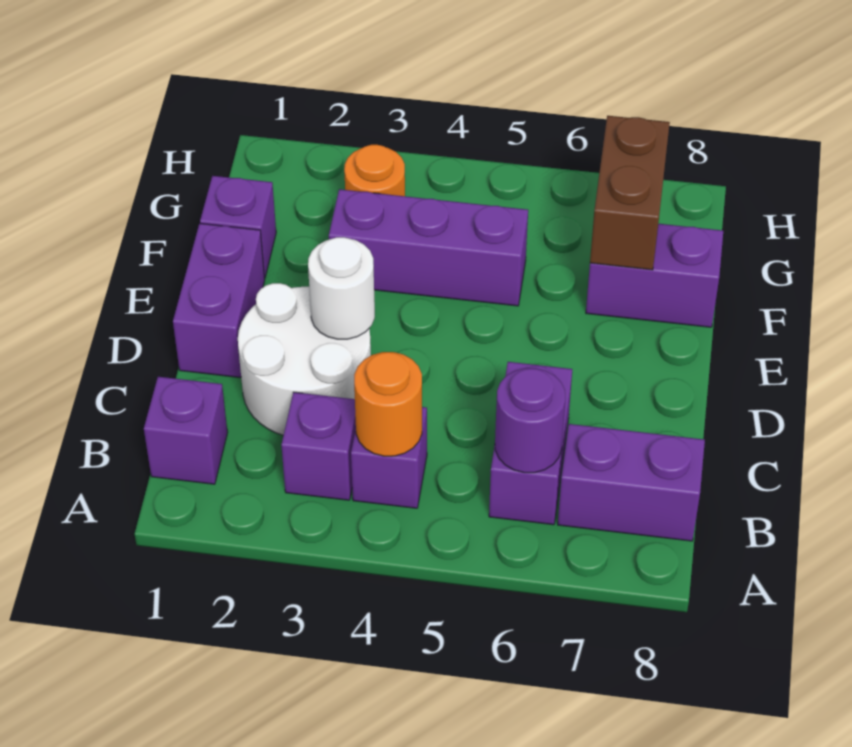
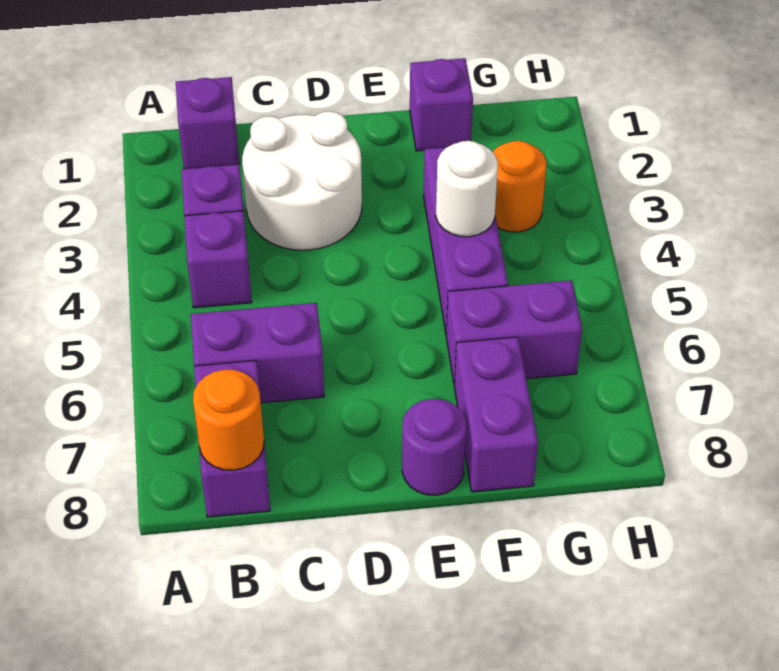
orange 1x1 round brick [354,352,422,456] -> orange 1x1 round brick moved to [193,370,264,470]
purple 1x1 round brick [495,368,566,473] -> purple 1x1 round brick moved to [402,399,466,495]
purple 1x2 brick [173,223,265,378] -> purple 1x2 brick moved to [446,280,582,385]
white 1x1 round brick [308,237,375,339] -> white 1x1 round brick moved to [436,141,498,237]
brown 1x2 brick [590,116,670,270] -> none

